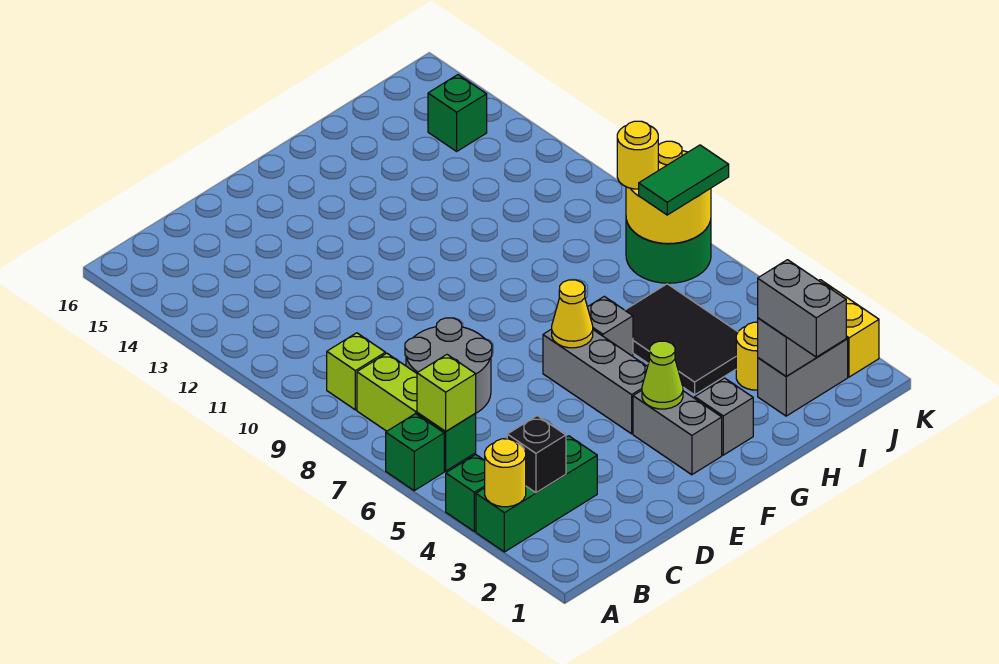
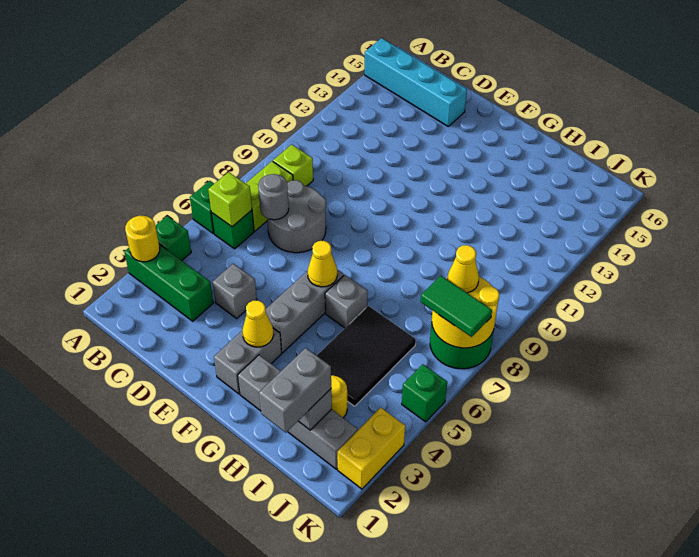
none -> cyan 1x4 brick [365,38,467,126]
black 1x1 brick [507,416,566,493] -> none
none -> grey 1x1 round brick [258,174,289,220]
none -> grey 1x1 brick [213,264,257,319]
lime 1x1 cone [642,341,683,409] -> yellow 1x1 cone [242,300,274,347]
yellow 1x1 round brick [617,121,658,189] -> yellow 1x1 cone [447,245,479,293]
green 1x1 brick [428,75,487,151] -> green 1x1 brick moved to [402,364,447,422]

